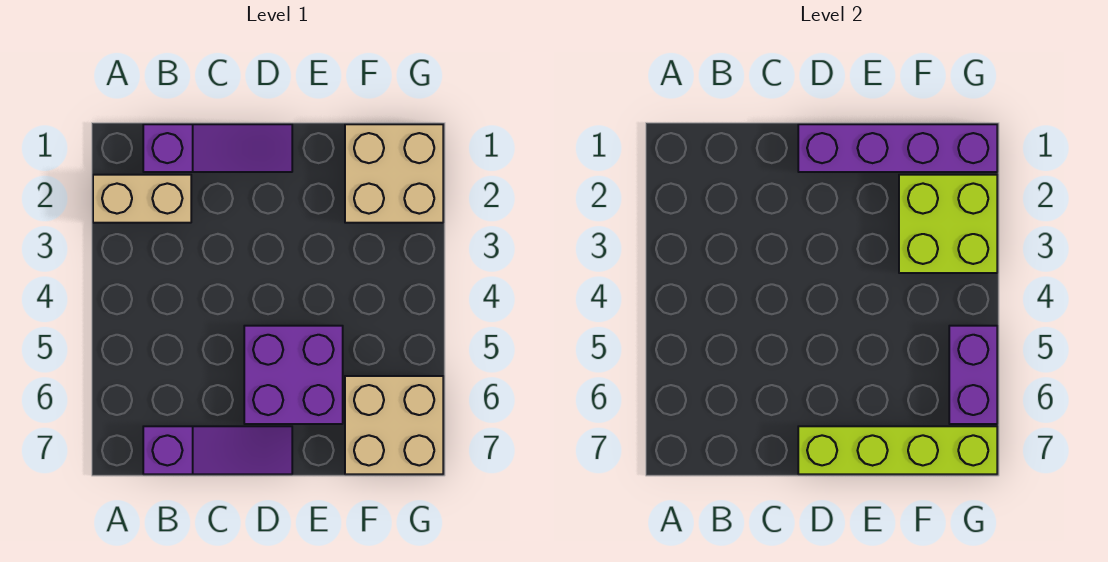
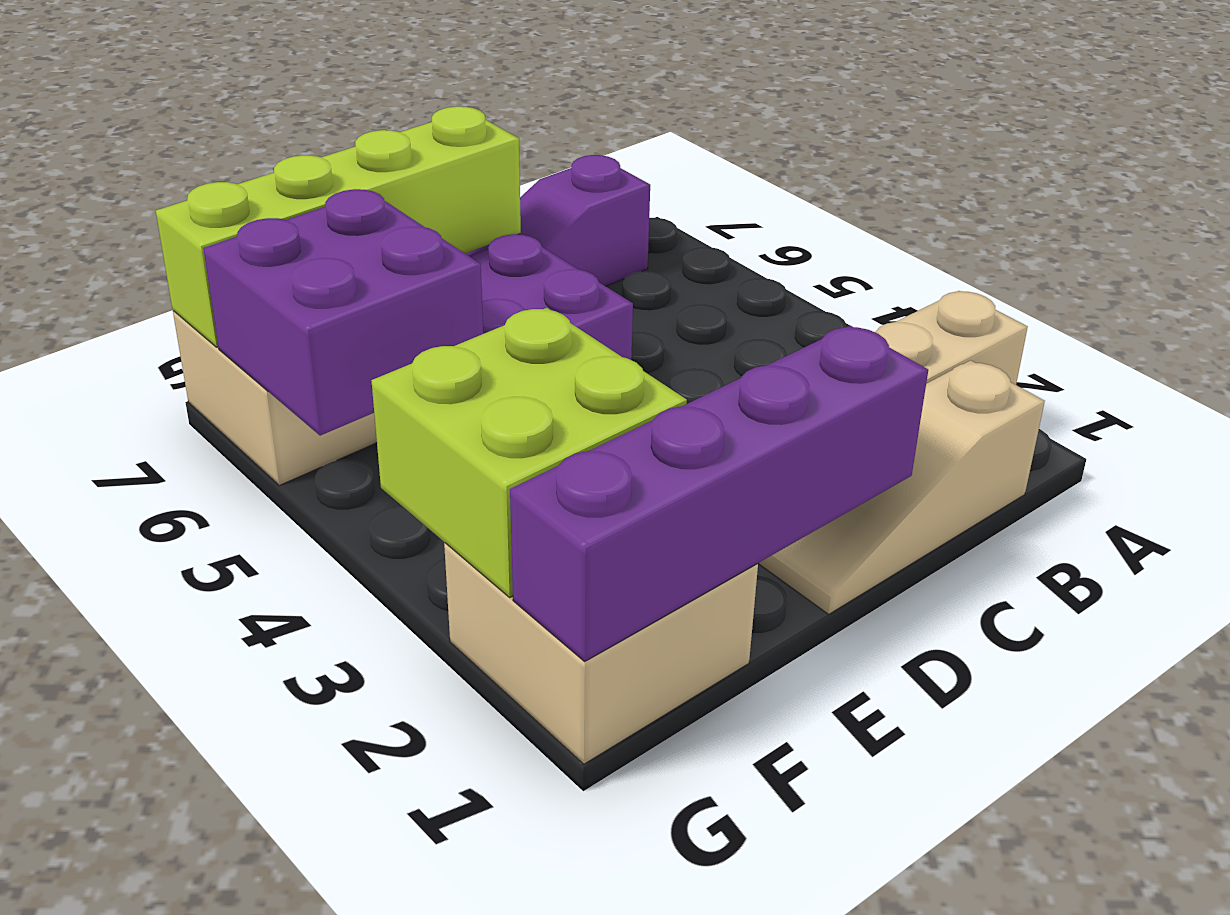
purple 1x3 slope [143,124,292,172] -> tan 1x3 slope [759,360,1045,614]
purple 1x2 brick [949,326,997,424] -> purple 2x2 brick [203,189,483,436]

